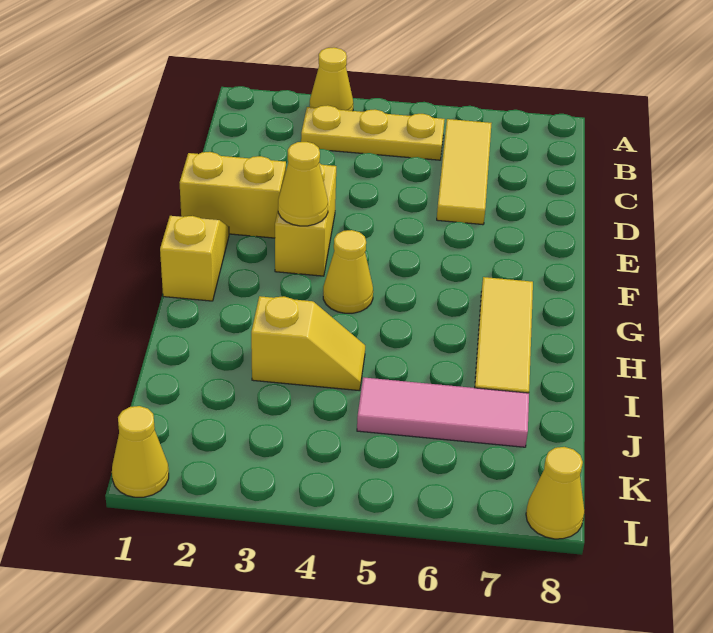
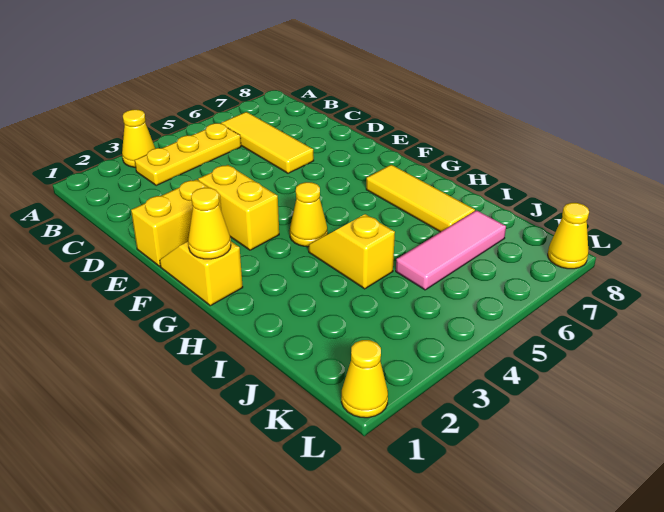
yellow 1x1 cone [278,142,328,226] -> yellow 1x1 cone moved to [188,188,231,259]
yellow 1x2 slope [251,296,365,391] -> yellow 1x2 slope turned to [309,214,395,289]

